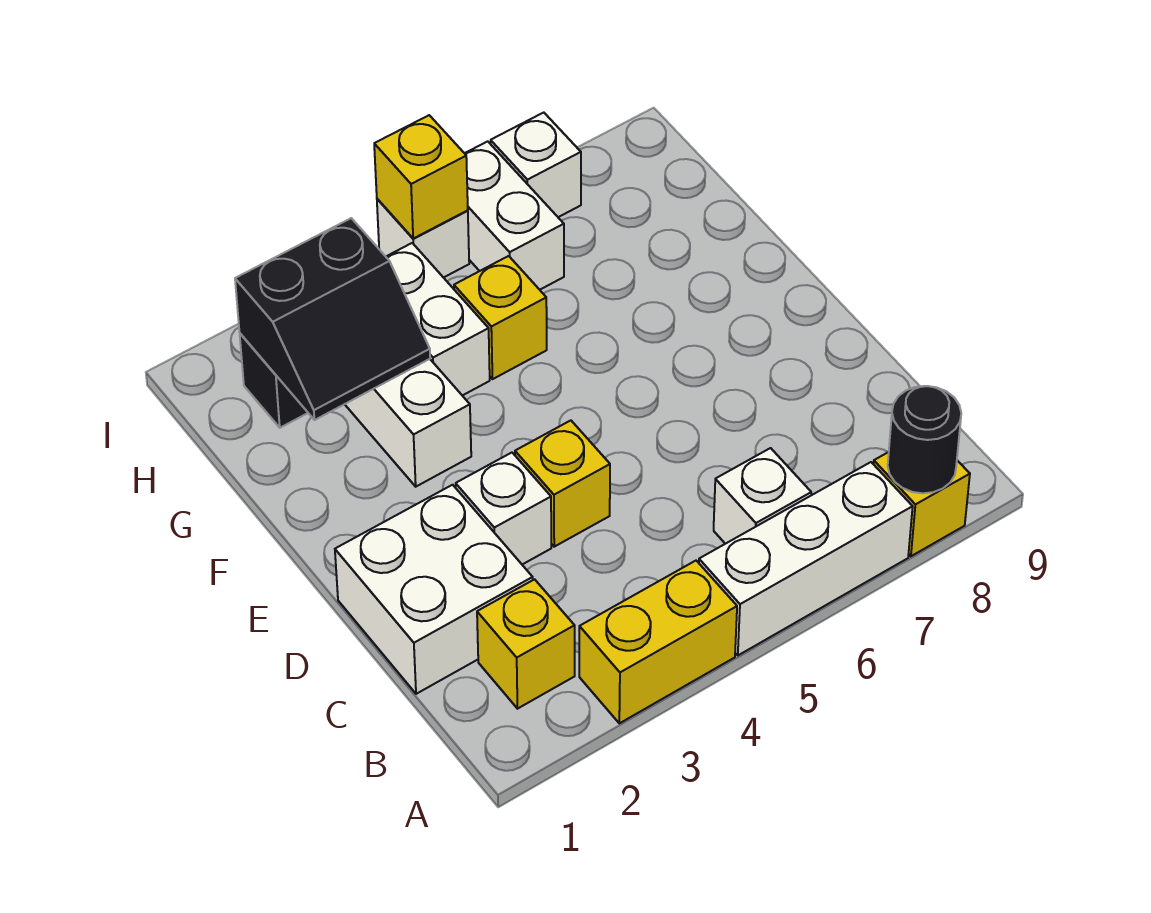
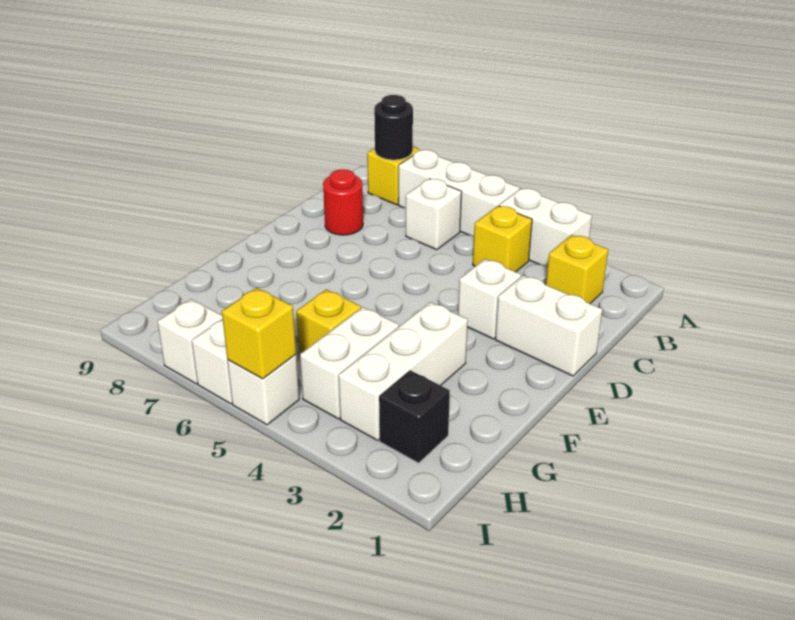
yellow 1x2 brick [579,561,737,723] -> white 1x2 brick [499,188,592,268]
white 2x2 brick [335,485,533,694] -> white 1x2 brick [495,275,602,376]
none -> red 1x1 round brick [323,169,363,235]
yellow 1x1 brick [515,420,610,547] -> yellow 1x1 brick moved to [473,206,532,272]
black 2x2 slope [235,218,430,420] -> none

